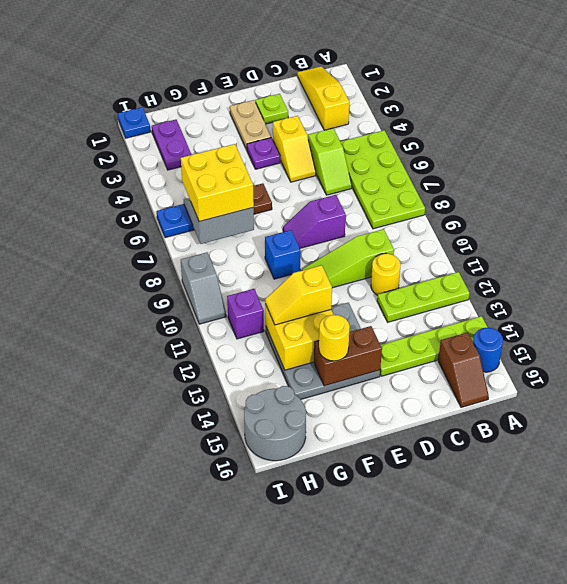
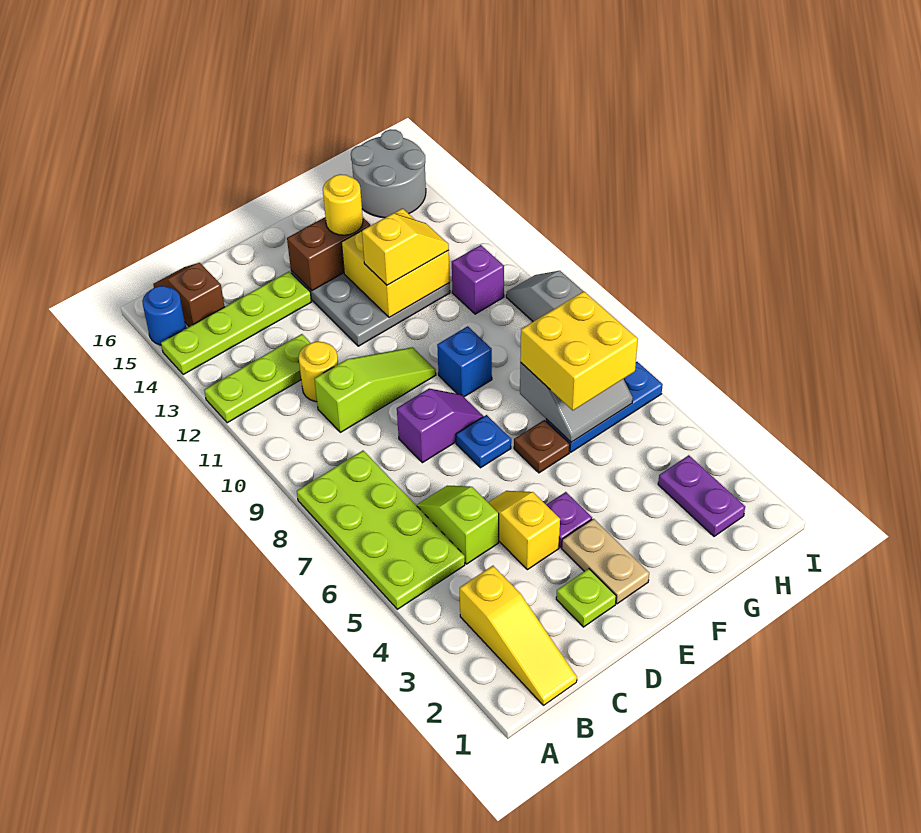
blue 1x1 plate [118,107,151,138] -> blue 1x1 plate moved to [456,415,511,468]

